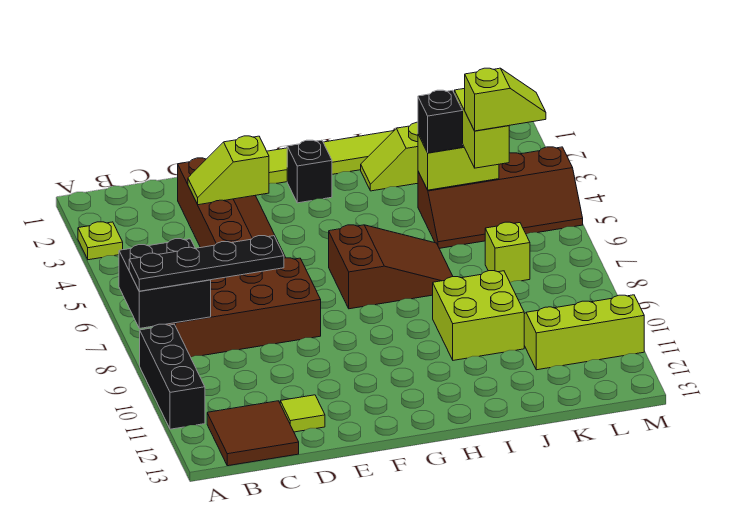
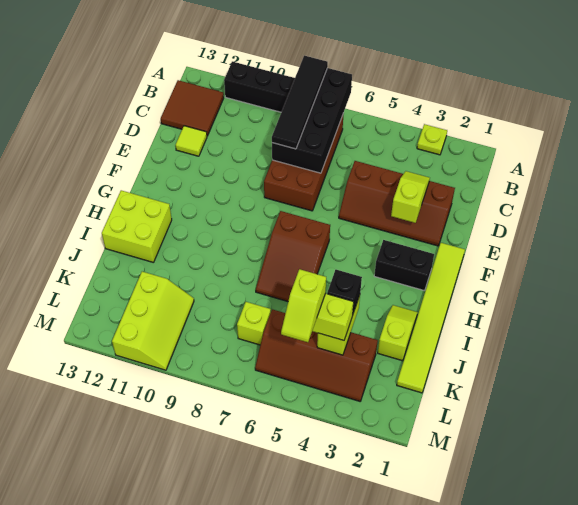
black 2x2 brick [119,239,211,328] -> black 2x4 brick [272,68,352,173]
black 1x4 plate [129,236,284,291] -> black 1x4 tile [272,56,328,149]
black 1x1 brick [287,140,332,203] -> black 1x2 brick [374,240,434,291]
lime 2x2 brick [433,271,524,360] -> lime 2x2 brick moved to [102,190,172,263]
brown 2x4 slope [418,147,583,248] -> brown 2x4 slope turned to [255,309,378,401]

